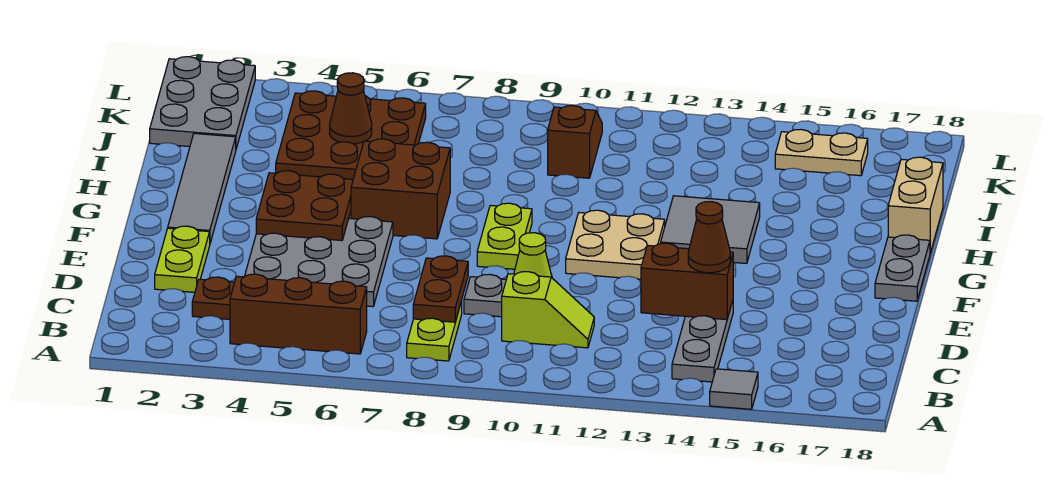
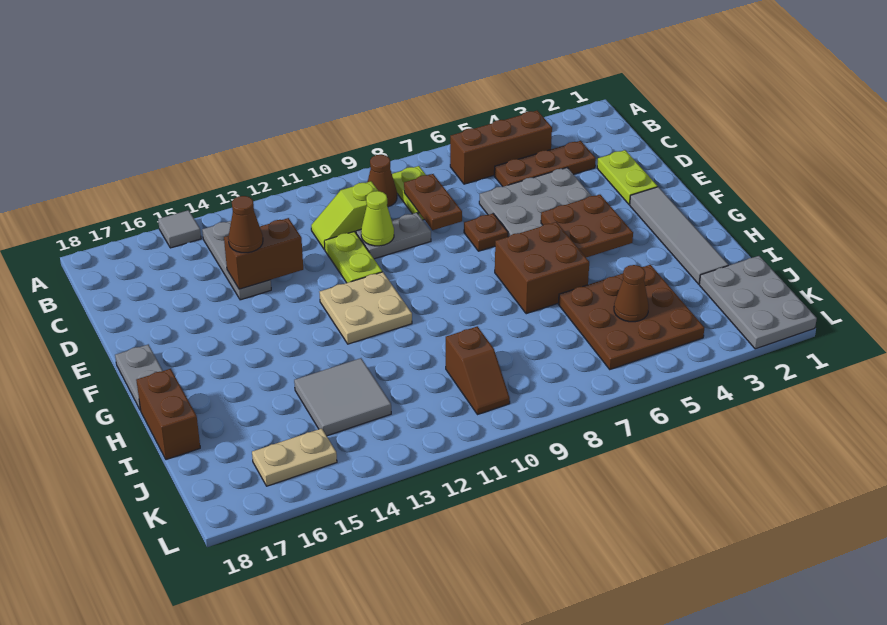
none -> brown 1x1 cone [368,155,397,207]
none -> brown 1x1 plate [464,214,508,251]
lime 1x2 plate [477,203,532,269] -> lime 1x2 plate moved to [324,231,382,283]
grey 2x2 tile [661,196,760,264] -> grey 2x2 tile moved to [294,358,391,436]
tan 1x2 brick [888,157,943,253] -> brown 1x2 brick [136,369,200,460]

